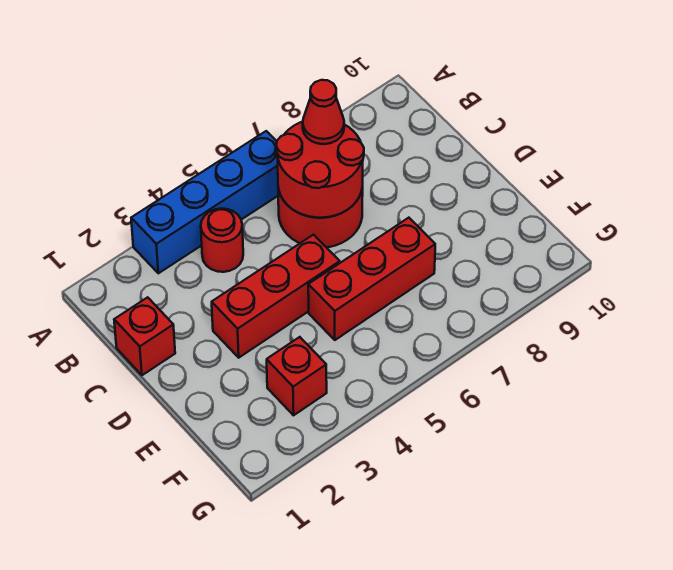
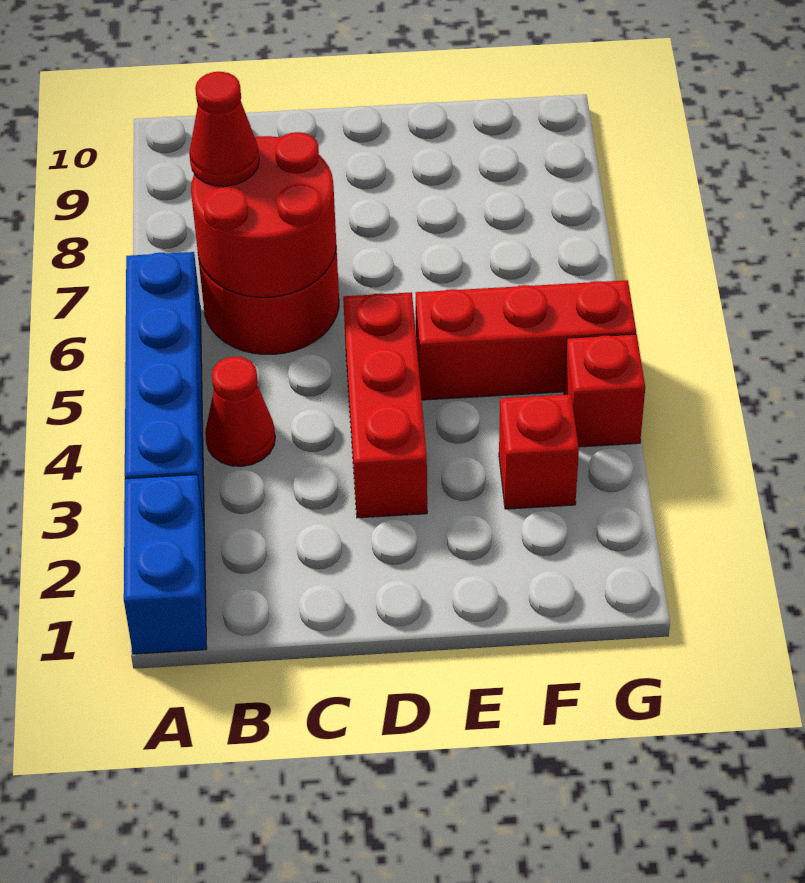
none -> blue 1x2 brick [124,475,207,654]
red 1x1 round brick [201,209,243,272] -> red 1x1 cone [205,357,275,466]
red 1x1 brick [114,297,175,375] -> red 1x1 brick moved to [564,334,645,447]
red 1x3 brick [308,218,435,340] -> red 1x3 brick turned to [416,280,636,400]

